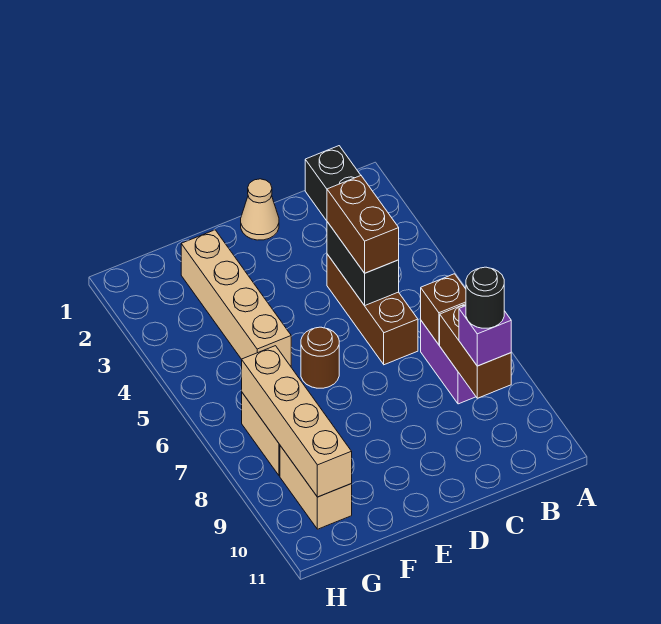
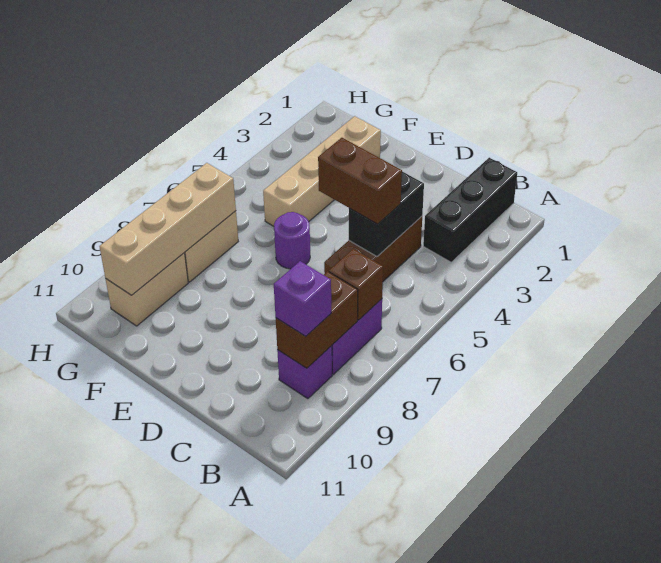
none -> purple 1x1 brick [277,346,332,399]
black 1x1 round brick [466,267,504,328] -> none
brown 1x2 brick [327,176,399,273] -> brown 1x2 brick turned to [318,138,402,224]
tan 1x1 cone [241,179,279,240] -> none
brown 1x1 round brick [301,327,339,388] -> purple 1x1 round brick [274,212,310,269]

